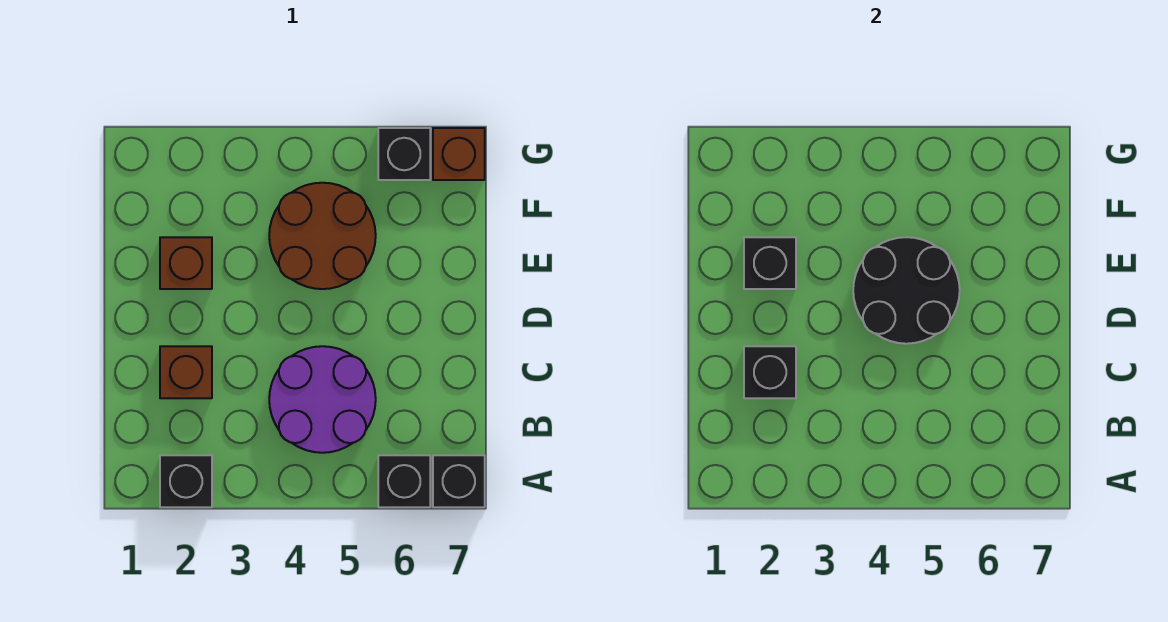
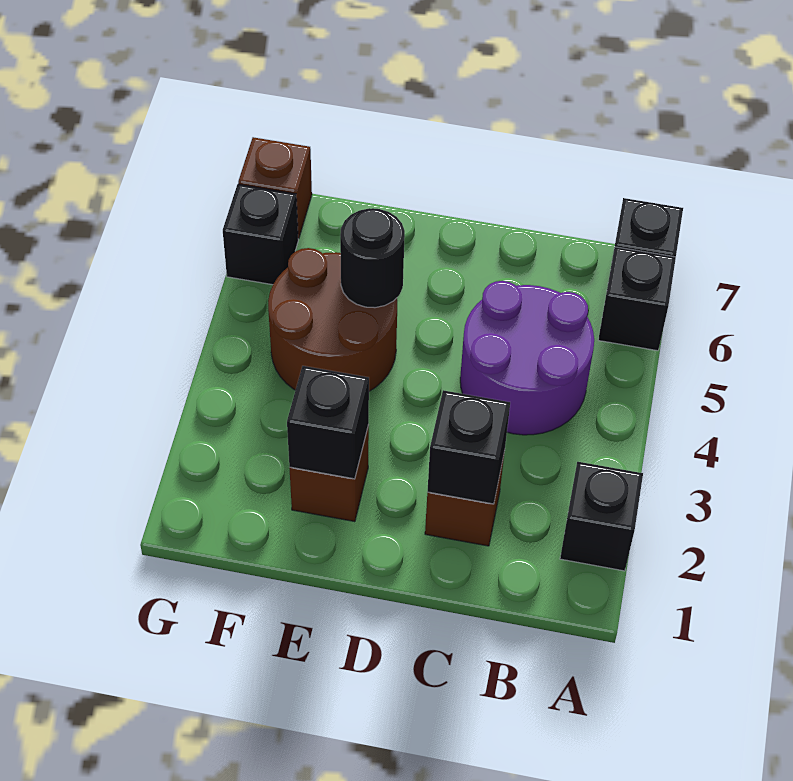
black 2x2 round brick [853,237,960,344] -> black 1x1 round brick [340,208,405,308]

